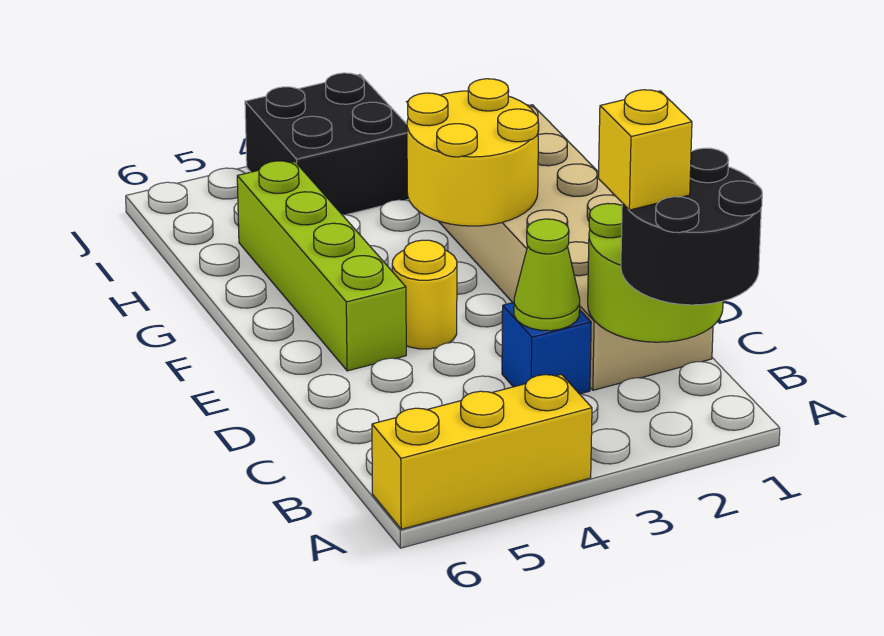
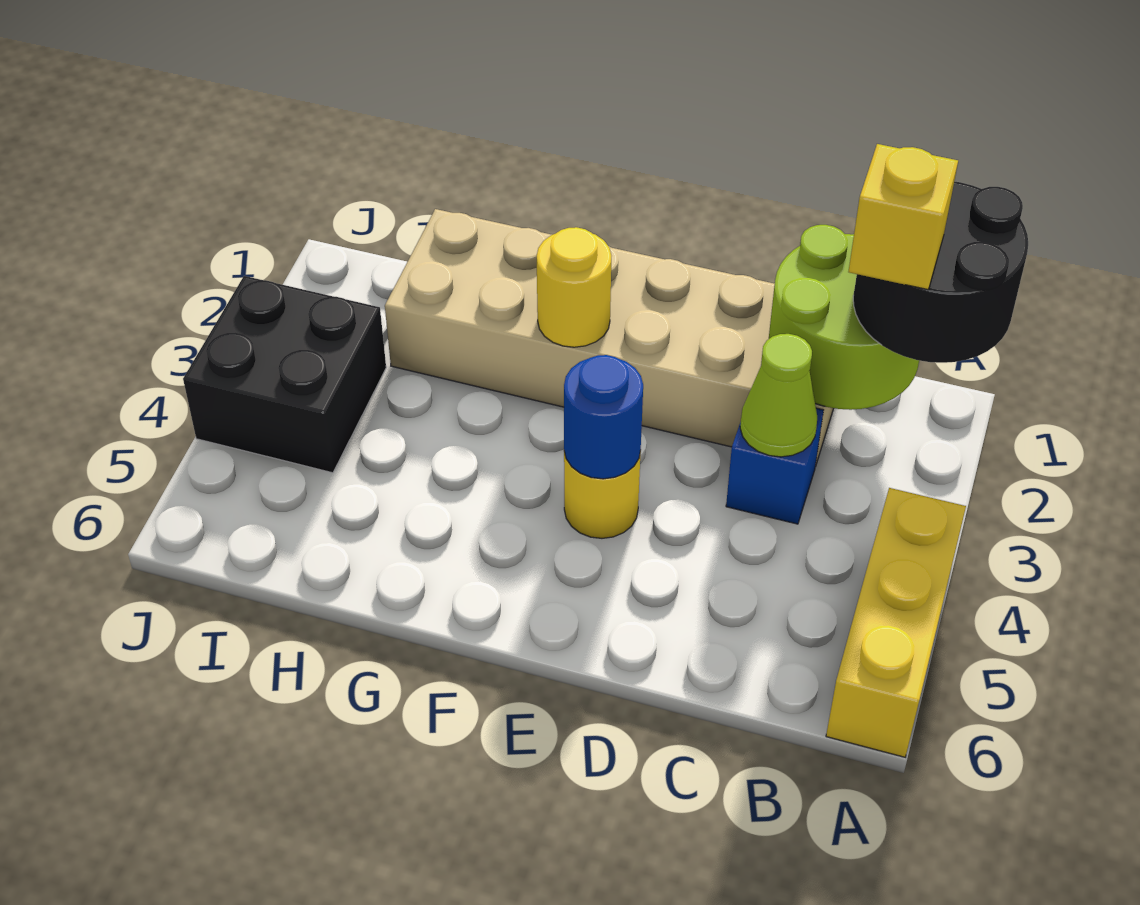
none -> blue 1x1 round brick [564,355,643,479]
lime 1x4 brick [237,161,406,371] -> none
yellow 2x2 round brick [407,79,539,226] -> yellow 1x1 round brick [537,227,611,347]

